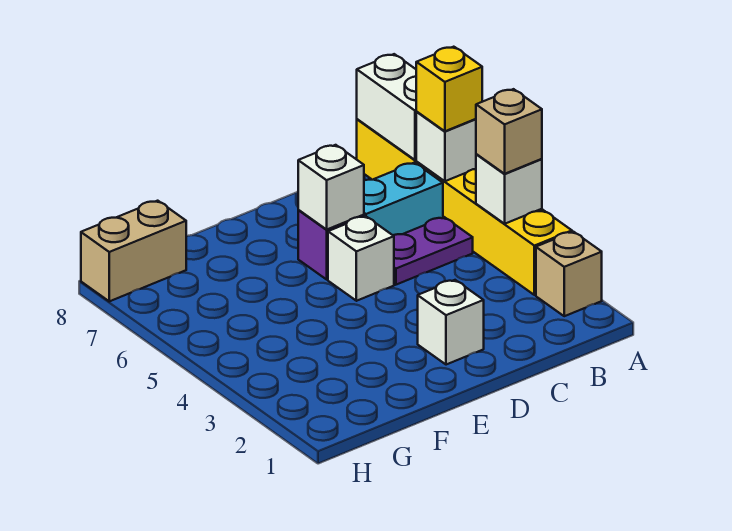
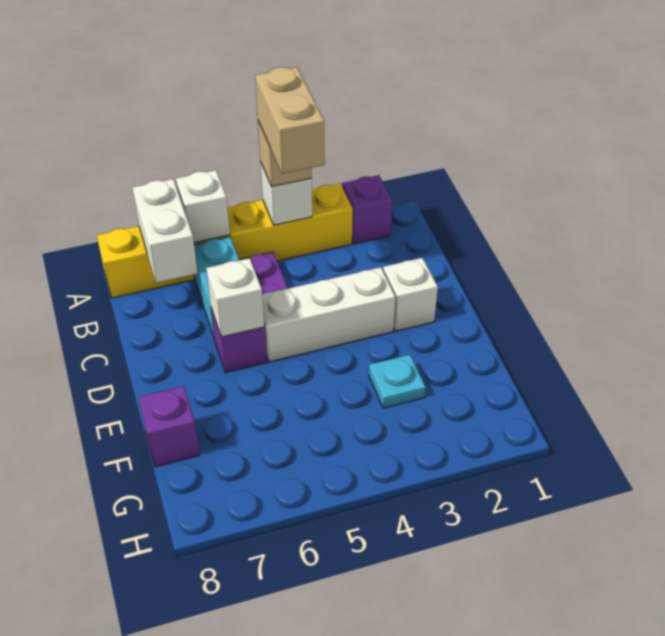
tan 1x1 brick [536,232,602,316] -> purple 1x1 brick [342,175,392,244]
yellow 1x1 brick [416,47,482,131] -> none
white 1x2 brick [357,54,417,160] -> white 1x2 brick turned to [132,179,198,283]
white 1x1 brick [328,216,394,301] -> white 1x3 brick [262,267,395,362]
none -> cyan 1x1 plate [369,355,426,408]
none -> purple 1x1 brick [138,386,200,467]
tan 1x2 brick [81,201,186,301] -> tan 1x2 brick moved to [255,67,325,174]

